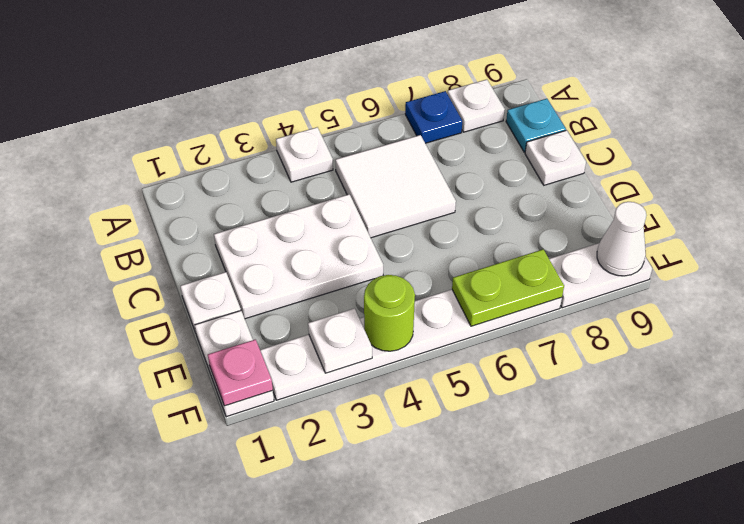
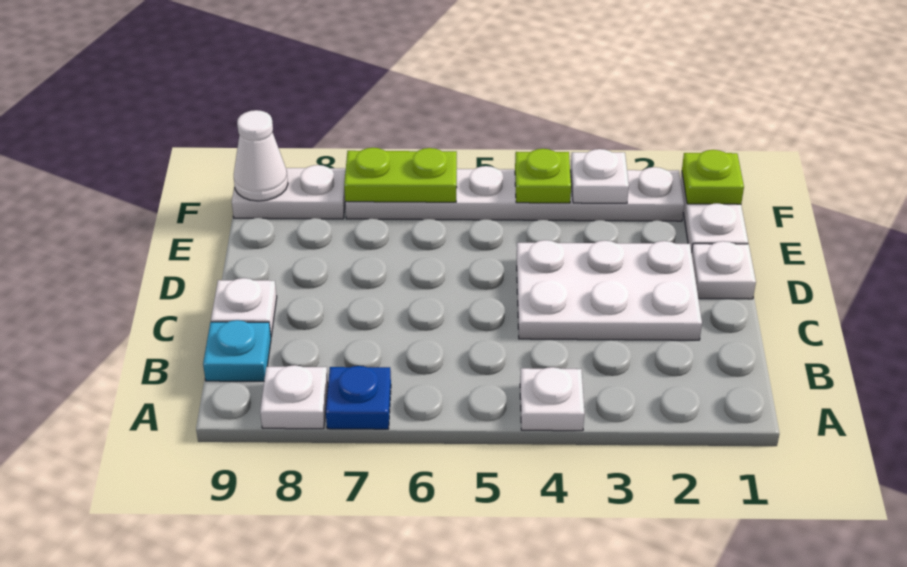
white 2x2 tile [335,135,456,238] -> none
pink 1x1 plate [208,339,273,406] -> lime 1x1 plate [682,150,744,204]
lime 1x1 round brick [364,275,415,351] -> lime 1x1 plate [515,149,571,203]

